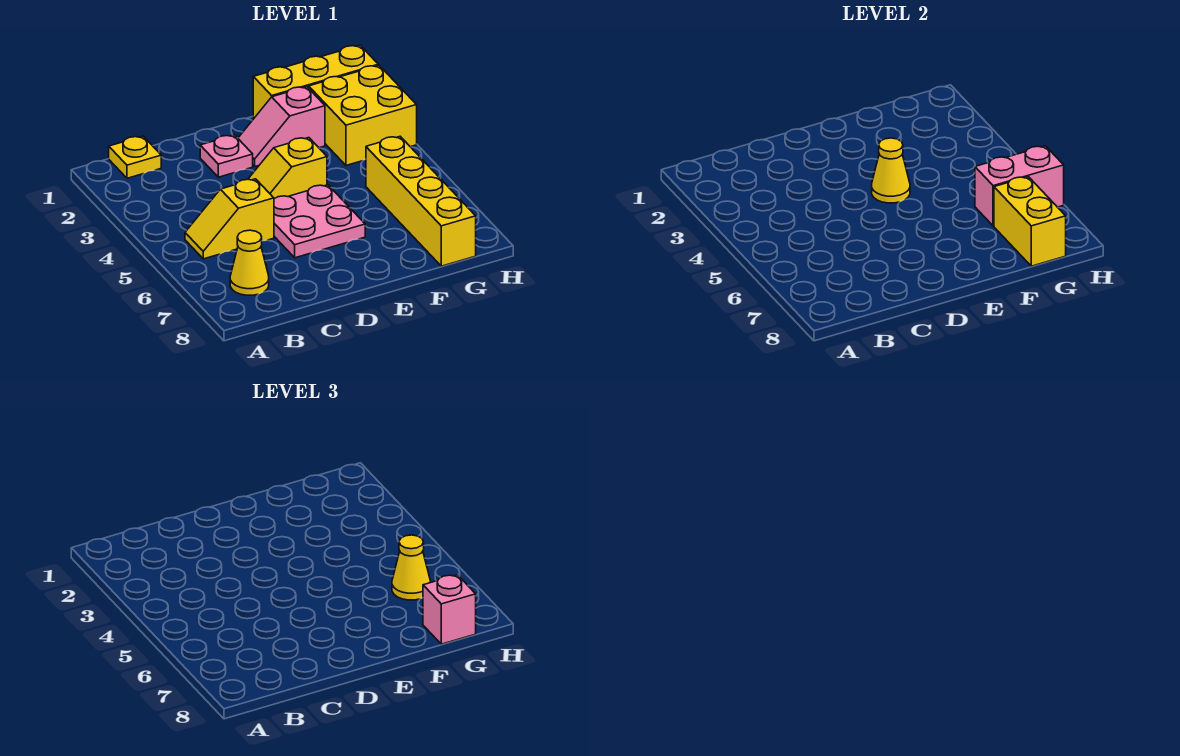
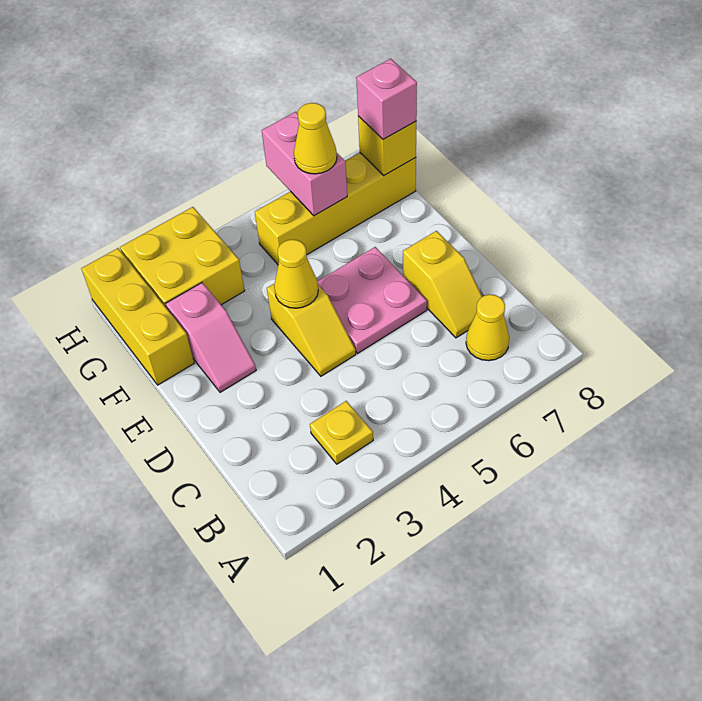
yellow 1x1 plate [109,136,161,178] -> yellow 1x1 plate moved to [310,401,373,464]
yellow 1x2 slope [185,179,274,259] -> yellow 1x2 slope moved to [403,231,482,338]
pink 1x1 plate [200,135,253,177] -> none
yellow 1x2 brick [994,177,1066,266] -> yellow 1x1 brick [358,116,416,175]

